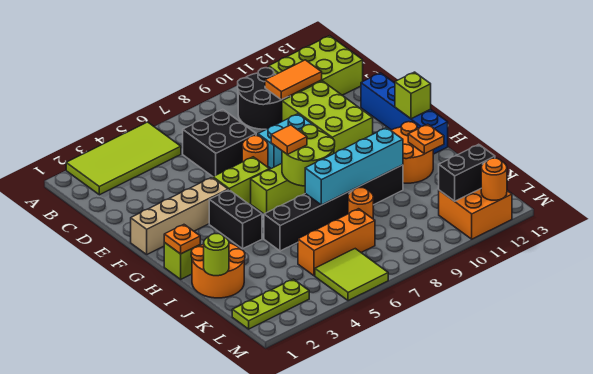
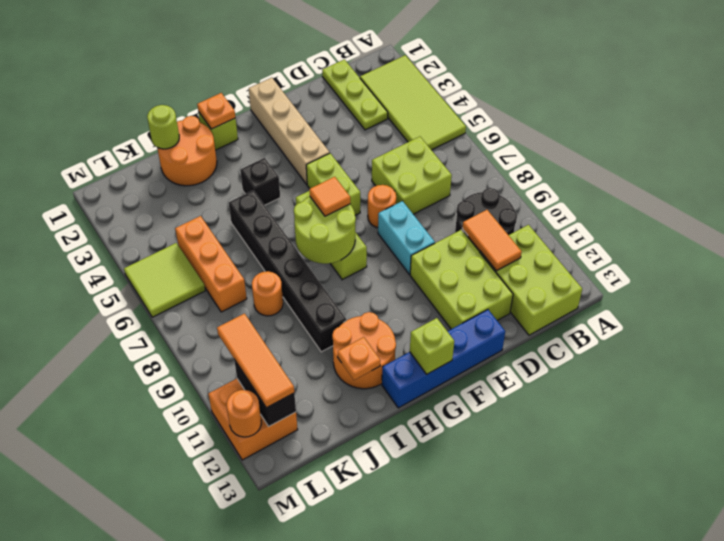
black 2x2 brick [183,110,256,176] -> lime 2x2 brick [372,137,452,214]
lime 2x3 brick [282,81,373,153] -> lime 2x3 brick turned to [410,230,513,329]
black 1x2 brick [209,190,262,249] -> black 1x1 brick [240,158,280,205]
cyan 1x4 brick [305,128,403,205] -> none
lime 1x3 plate [232,279,309,329] -> lime 1x3 plate moved to [322,59,388,130]
none -> orange 1x3 tile [217,314,294,408]

